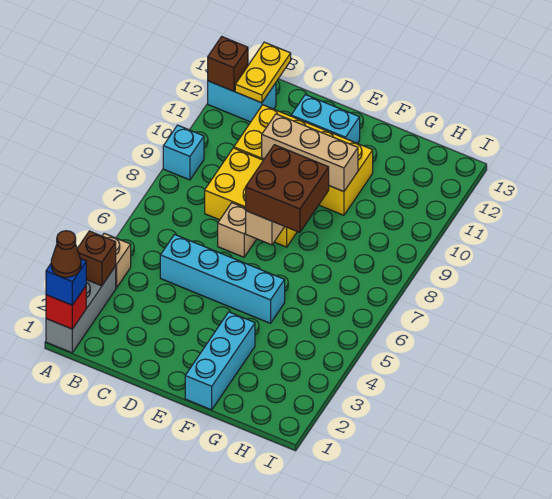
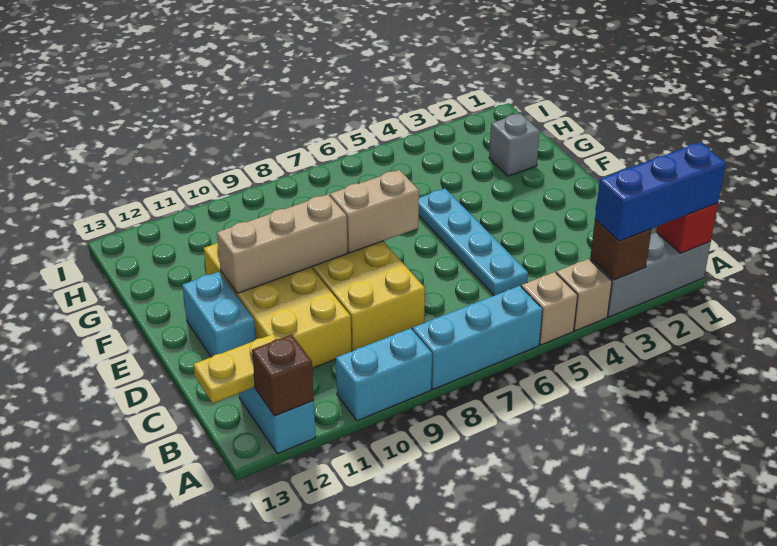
blue 1x1 brick [46,259,86,305] -> blue 1x3 brick [595,142,726,241]
brown 1x1 cone [51,231,81,277] -> none
cyan 1x1 brick [163,125,204,180] -> cyan 1x2 brick [336,328,432,421]
cyan 1x4 brick [160,235,285,323] -> cyan 1x4 plate [419,189,528,296]
tan 1x1 brick [218,203,256,257] -> tan 1x1 brick moved to [521,272,578,345]
tan 1x3 brick [262,114,358,192] -> tan 1x3 brick turned to [217,194,348,293]
brown 2x2 brick [246,145,329,232] -> none
cyan 1x3 brick [185,312,255,410] -> cyan 1x3 brick moved to [413,286,543,389]
none -> grey 1x1 brick [489,114,540,176]

